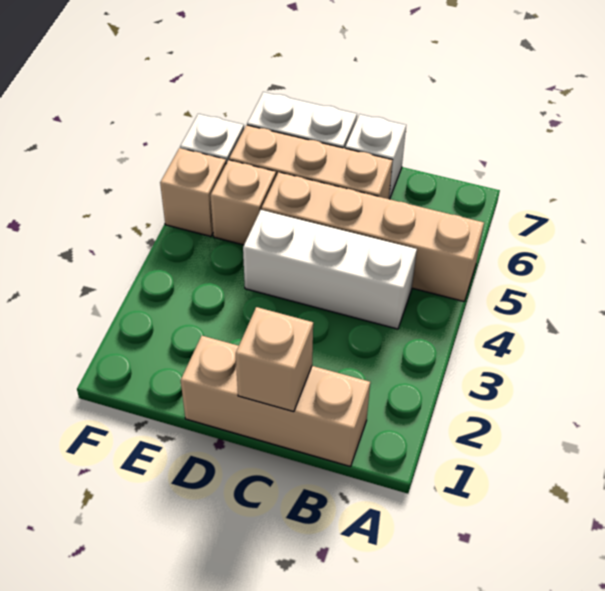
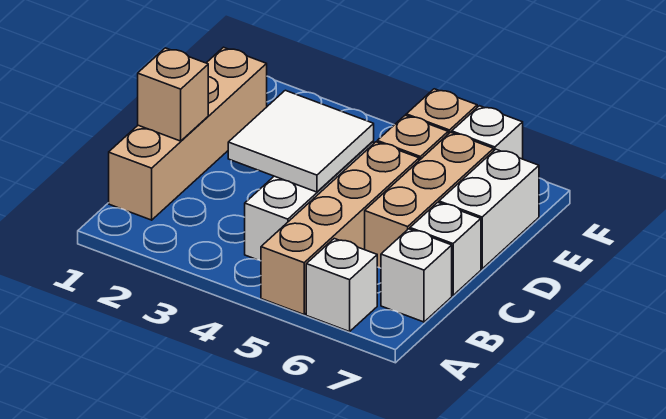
none -> white 1x1 brick [306,239,377,332]
tan 1x3 brick [181,336,370,467] -> tan 1x4 brick [109,47,267,220]
none -> white 1x1 brick [381,229,452,322]
none -> white 2x2 tile [228,90,374,192]

